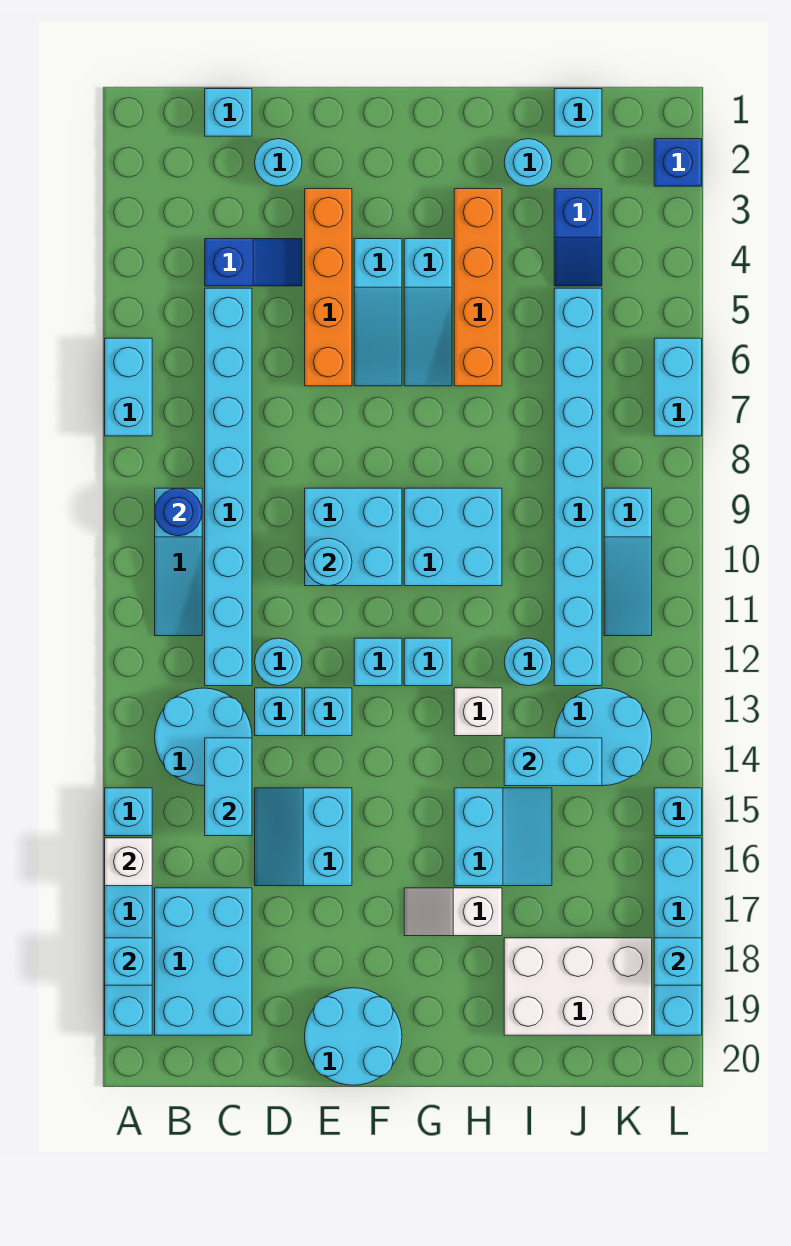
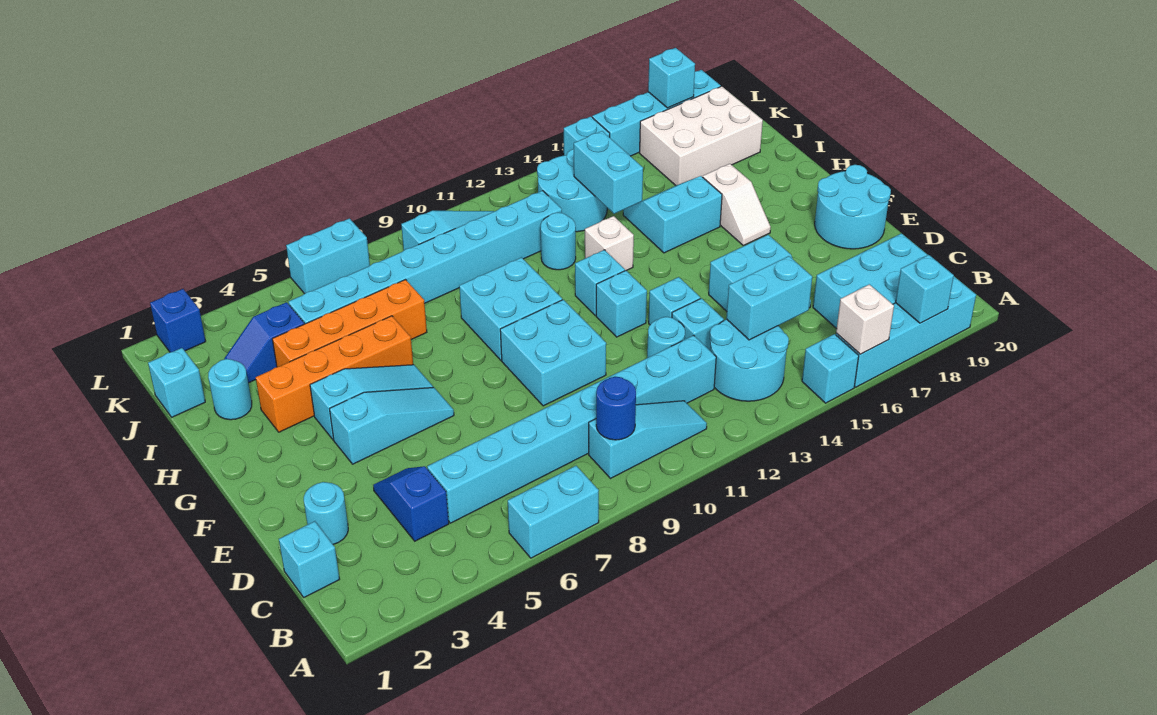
orange 1x4 brick [305,189,352,386] -> orange 1x4 brick moved to [272,280,427,367]
cyan 1x1 round brick [305,538,352,586] -> none
white 2x3 brick [504,938,652,1035] -> white 2x3 brick turned to [640,86,763,185]
blue 1x2 slope [554,189,602,286] -> blue 1x2 slope turned to [224,302,304,383]

